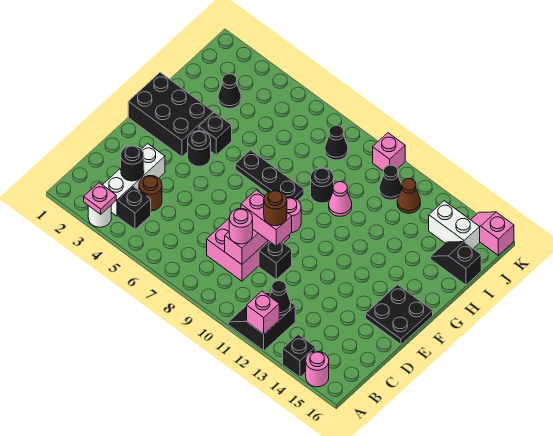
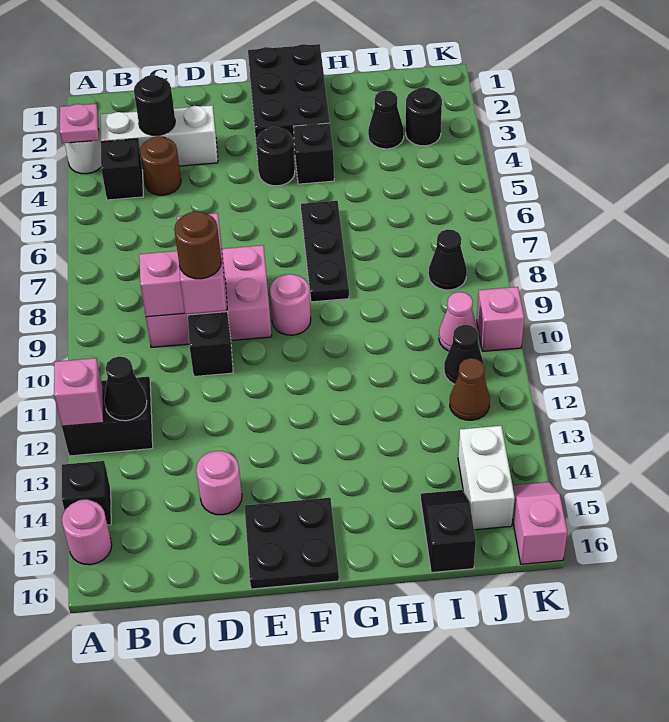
pink 1x1 round brick [229,209,253,244] -> pink 1x1 round brick moved to [196,451,242,515]
black 1x1 round brick [311,168,334,203] -> black 1x1 round brick moved to [406,87,442,146]
pink 1x1 cone [329,182,352,216] -> pink 1x1 cone moved to [439,292,478,351]

